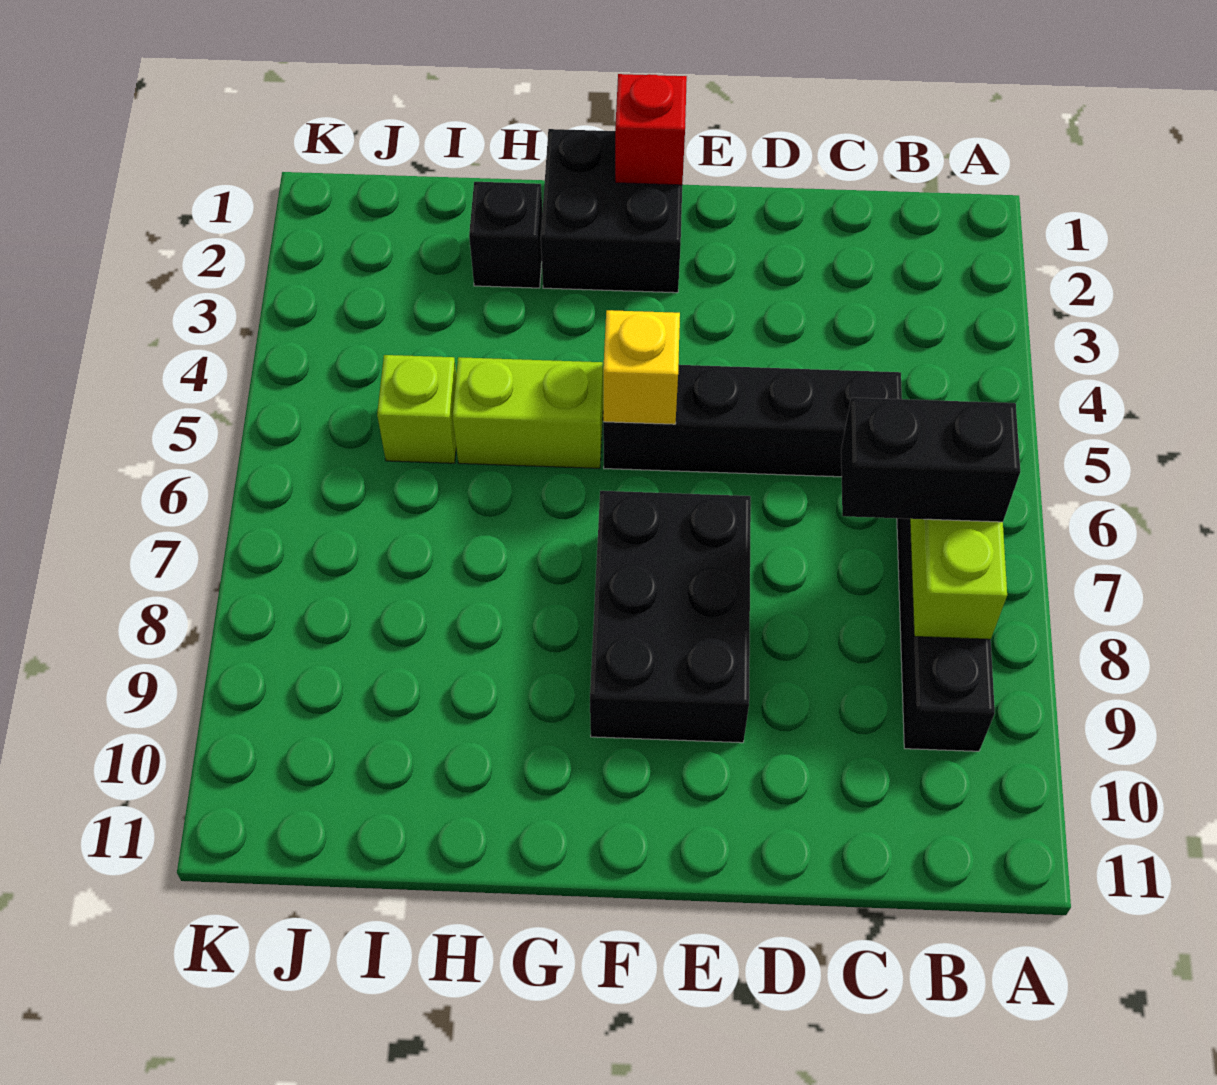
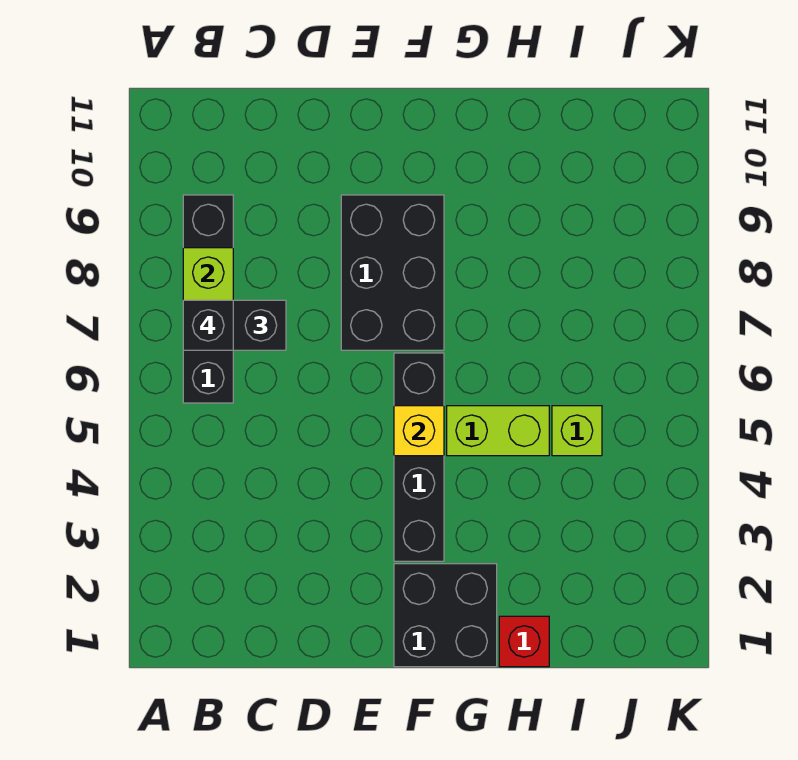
black 1x4 brick [603,365,902,477] -> black 1x4 brick turned to [394,353,444,561]
red 1x1 brick [615,74,687,185] -> red 1x1 brick moved to [499,616,549,667]
black 1x1 brick [469,182,542,288] -> black 1x1 brick moved to [183,300,233,350]

